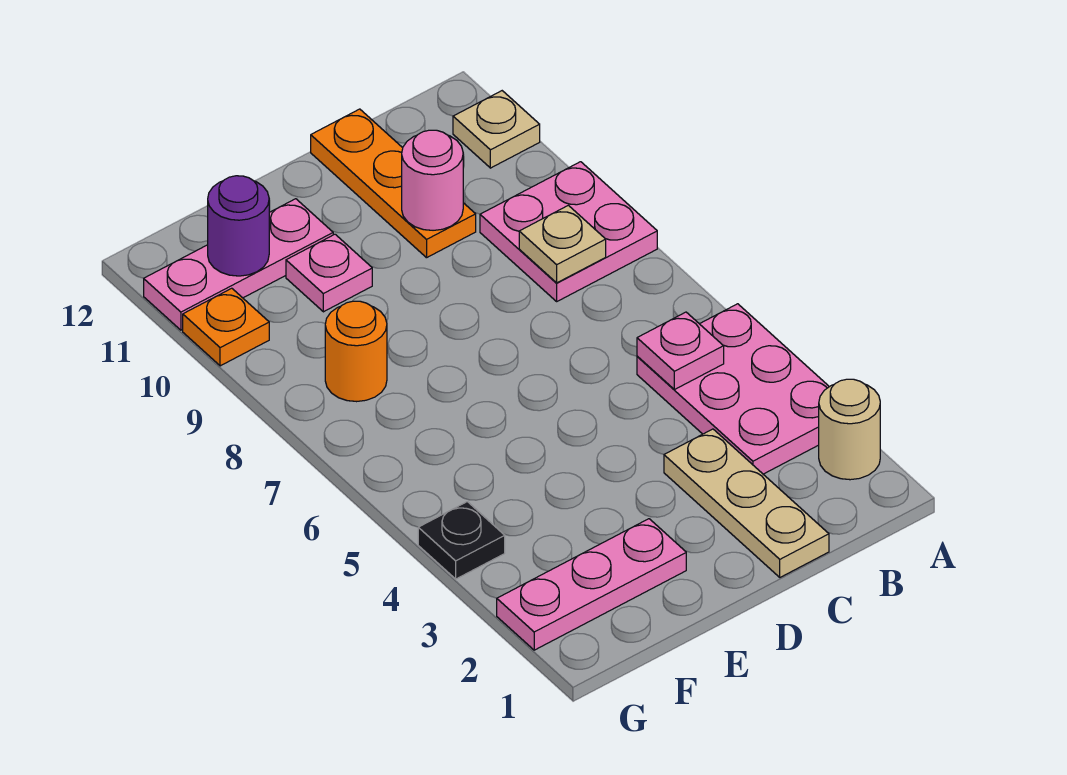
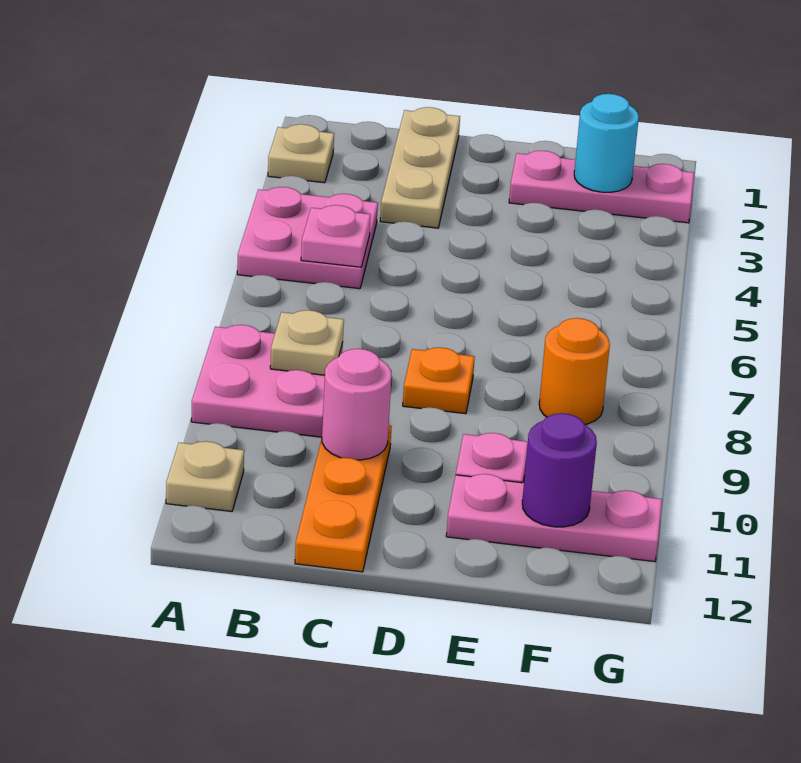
tan 1x1 round brick [819,379,880,480] -> tan 1x1 plate [268,124,334,183]
pink 2x3 plate [637,304,829,474] -> pink 2x2 plate [237,187,378,289]
none -> cyan 1x1 round brick [574,94,639,192]
black 1x1 plate [418,502,505,579] -> none
orange 1x1 plate [183,288,269,366] -> orange 1x1 plate moved to [403,347,475,414]

